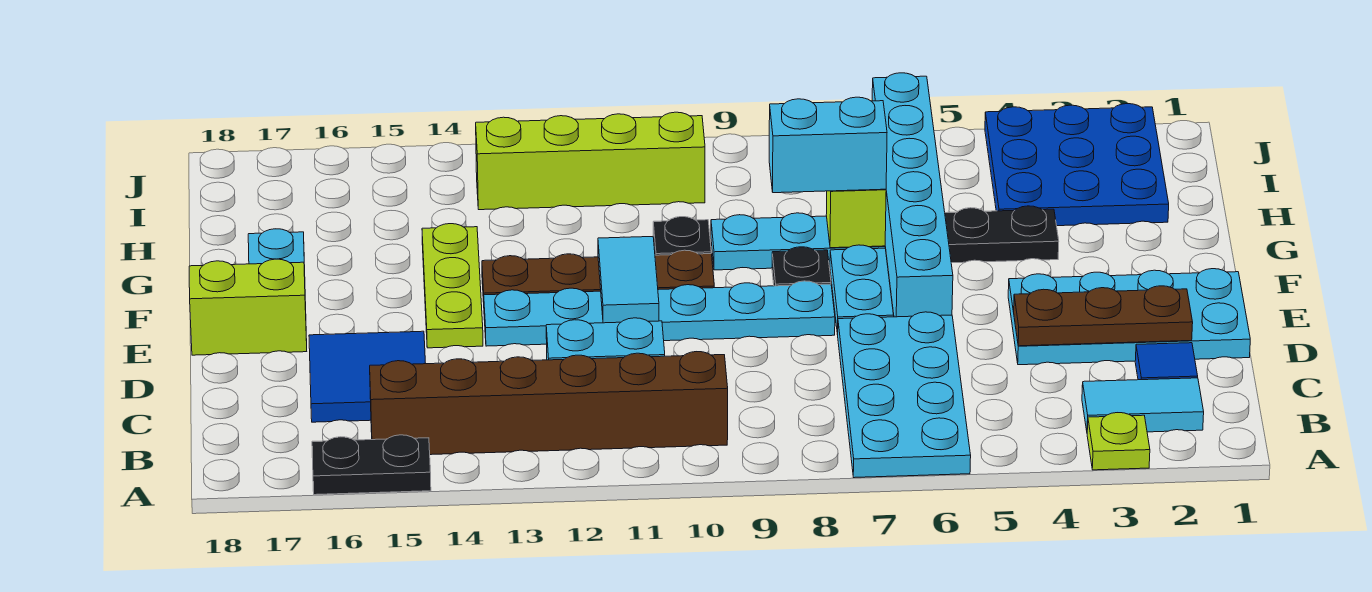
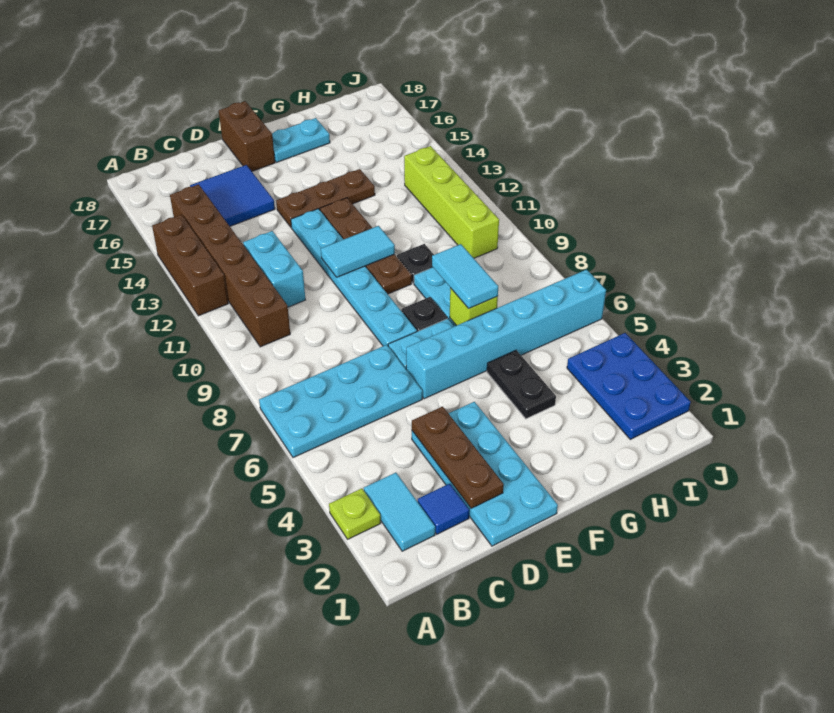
none -> brown 1x3 brick [152,215,228,316]
black 1x2 plate [312,435,431,495] -> none
lime 1x3 plate [422,224,483,348] -> brown 1x3 plate [276,169,375,227]
lime 1x2 brick [189,259,307,355] -> brown 1x2 brick [219,101,275,171]
cyan 1x2 brick [769,97,887,193] -> cyan 1x2 tile [432,244,498,309]
blue 3x3 plate [985,104,1169,226] -> blue 2x3 plate [567,333,691,439]

